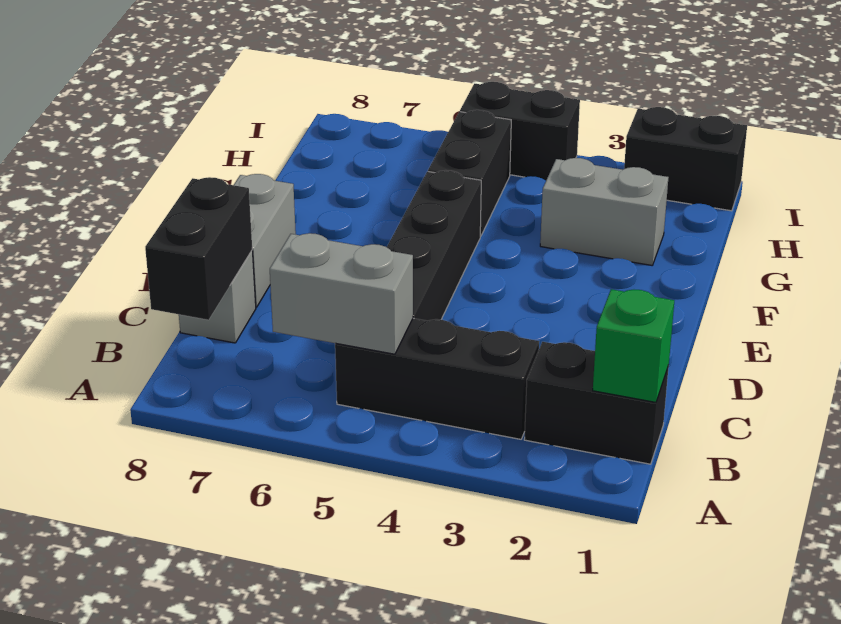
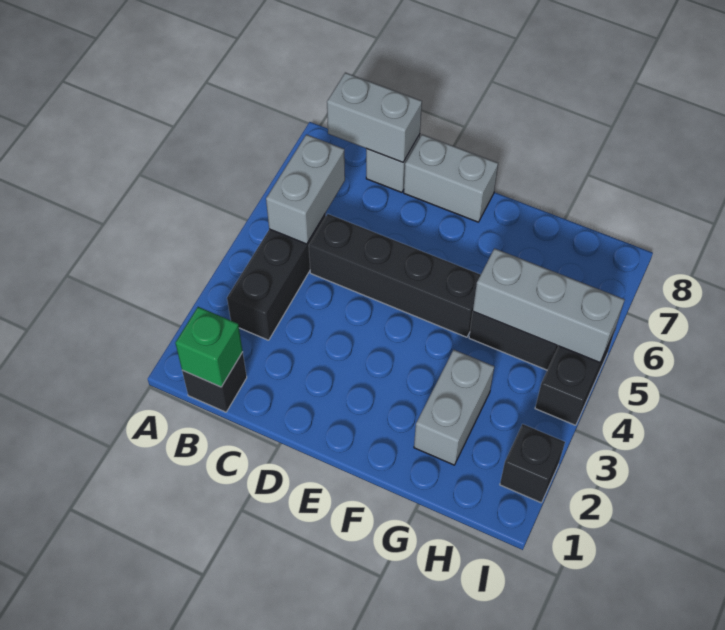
black 1x2 brick [524,342,669,464] -> black 1x1 brick [182,352,247,412]
black 1x2 brick [145,177,252,320] -> grey 1x2 brick [327,73,422,162]
none -> grey 1x3 brick [473,248,625,362]
black 1x2 brick [624,107,747,211] -> black 1x1 brick [500,424,565,503]

